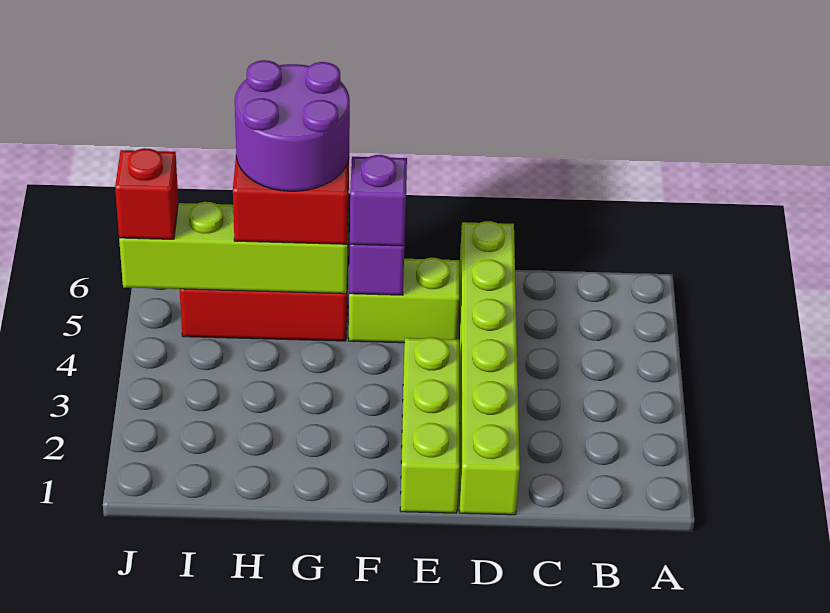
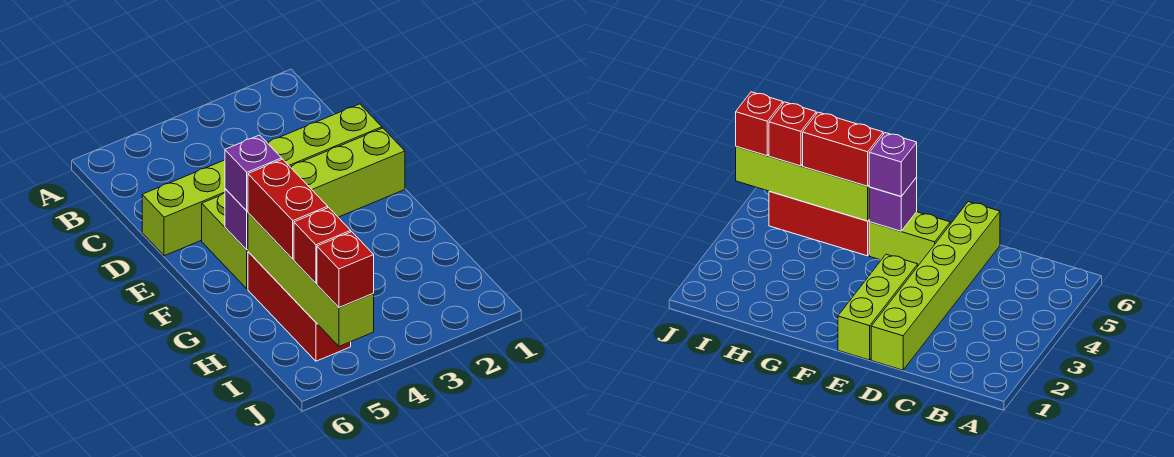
purple 2x2 round brick [235,60,350,191] -> none
none -> red 1x1 brick [294,208,351,283]

